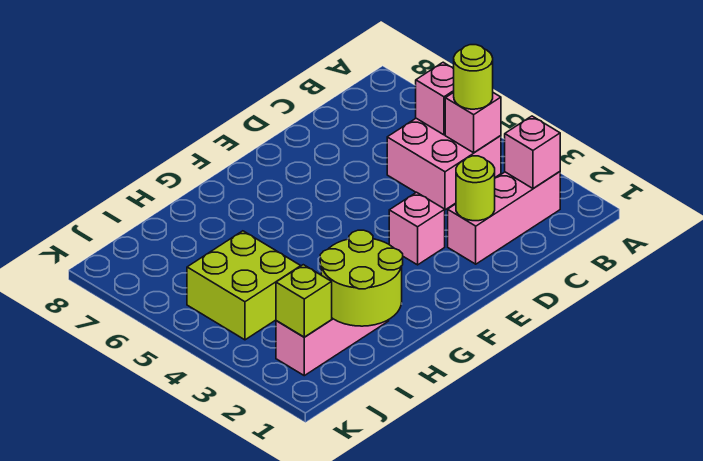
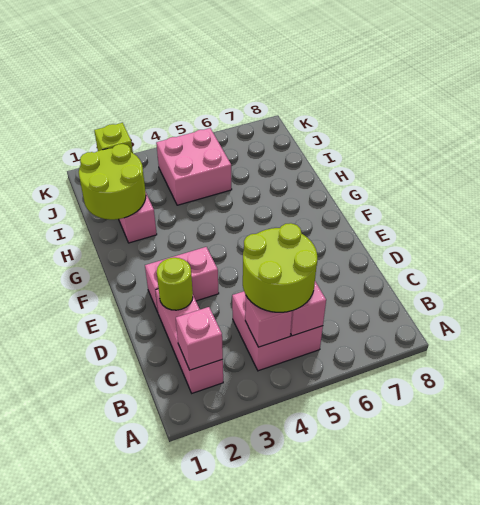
lime 1x1 round brick [454,45,493,109] -> lime 2x2 round brick [243,223,317,312]
pink 1x1 brick [389,192,445,265] -> pink 1x2 brick [145,247,219,312]
lime 2x2 brick [187,231,300,340] -> pink 2x2 brick [156,128,232,205]

